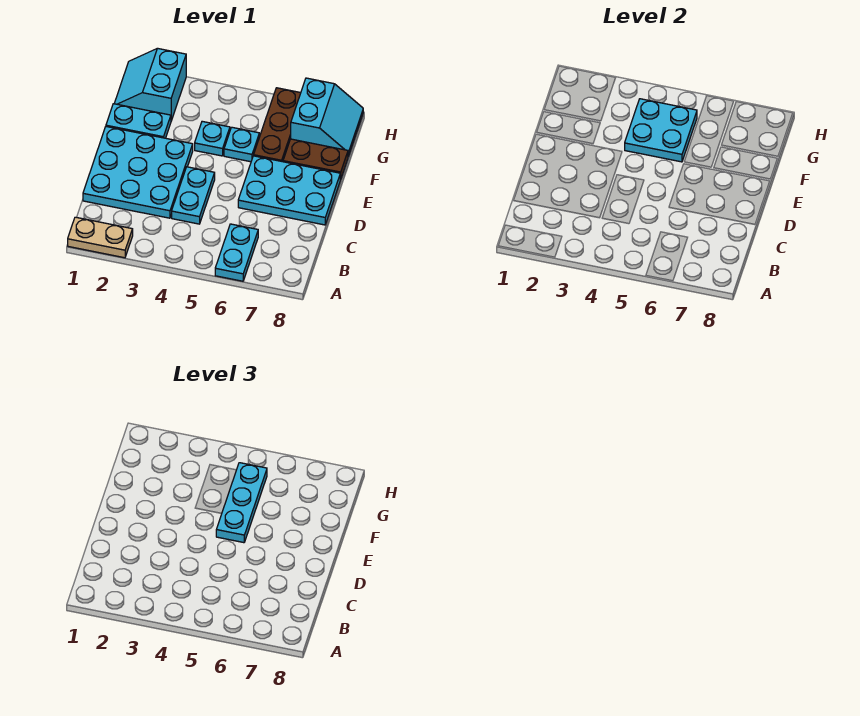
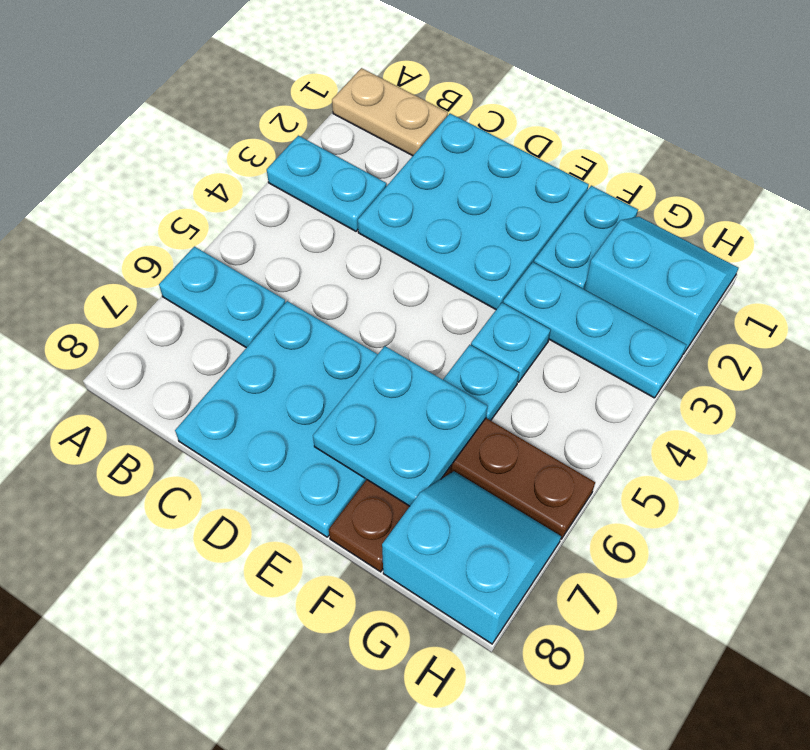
tan 1x2 plate [68,217,133,258] -> tan 1x2 plate turned to [332,68,448,156]
cyan 1x2 plate [172,167,215,224] -> cyan 1x2 plate moved to [267,136,386,231]
cyan 2x3 plate [238,156,341,225] -> cyan 3x3 plate [175,301,378,537]
cyan 1x3 plate [216,463,267,543] -> cyan 1x3 plate moved to [503,262,686,398]
cyan 2x2 plate [625,99,697,162] -> cyan 2x2 plate moved to [313,346,487,506]
cyan 2x2 slope [291,78,363,156] -> cyan 2x2 slope turned to [382,471,561,644]

